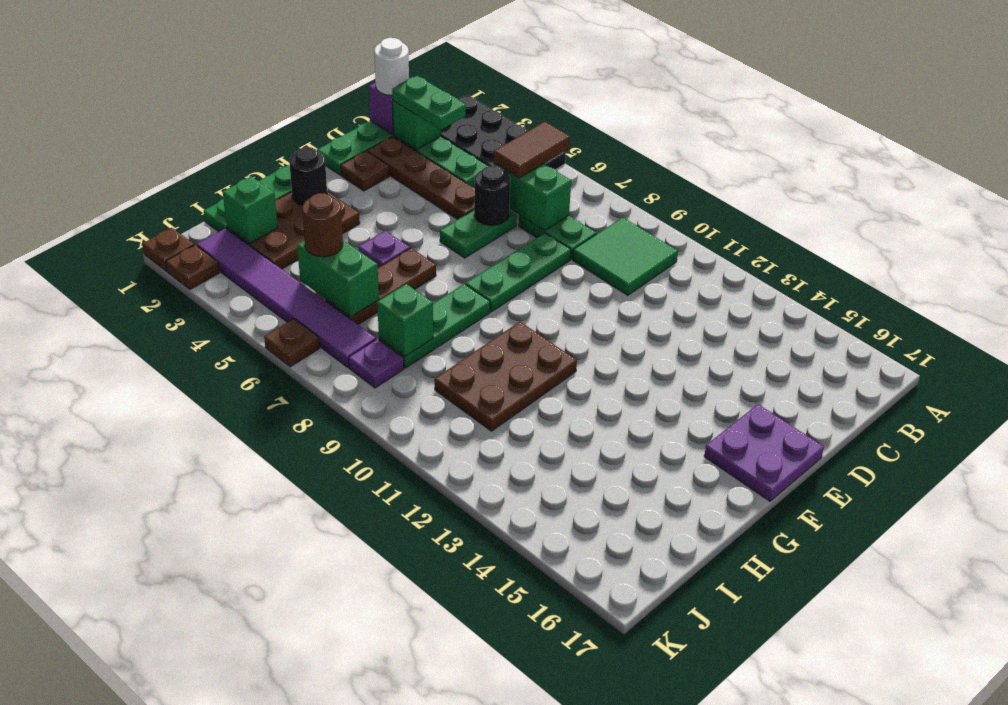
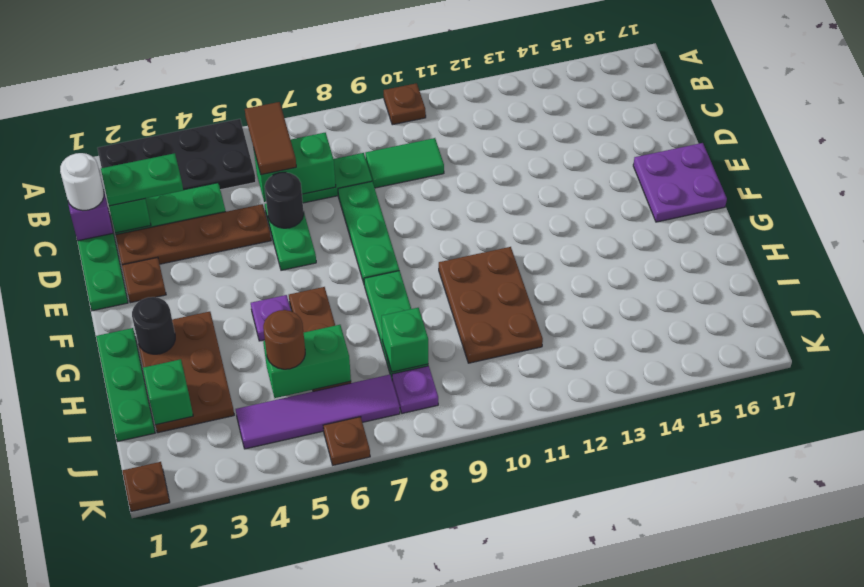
green 2x2 tile [573,217,678,295] -> green 1x2 tile [366,138,444,188]
purple 1x6 tile [197,228,376,367] -> purple 1x4 tile [236,375,400,449]
brown 1x1 plate [166,245,219,289] -> brown 1x1 plate moved to [384,83,426,125]

